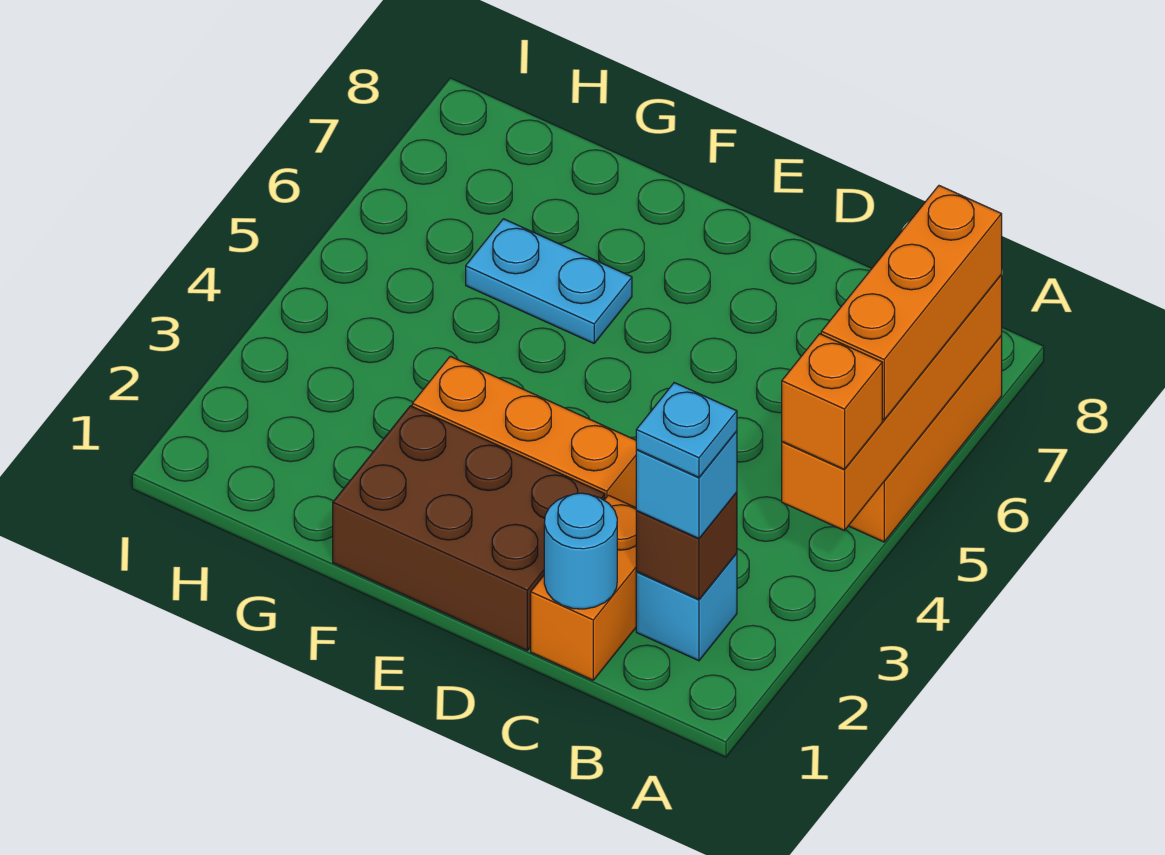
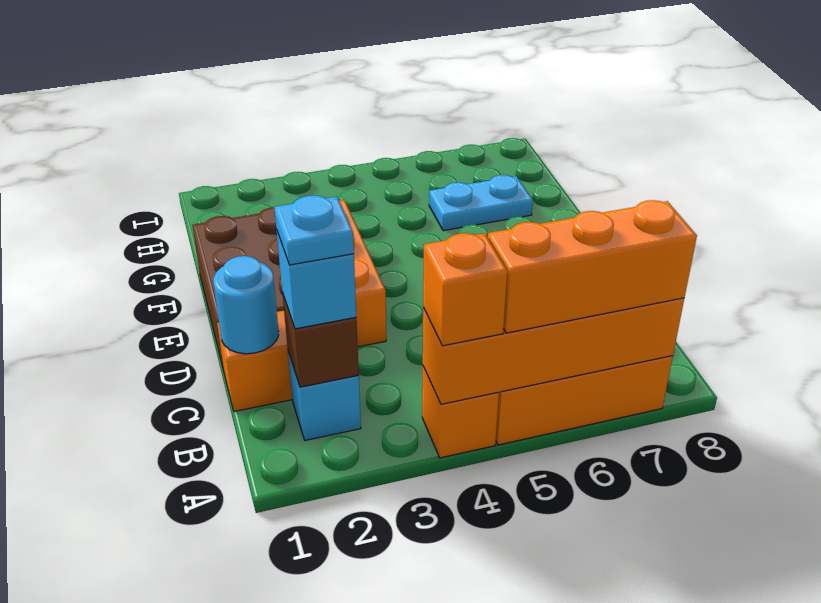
none -> orange 1x1 brick [422,367,499,458]
cyan 1x2 plate [466,219,632,343] -> cyan 1x2 plate turned to [429,175,533,231]

